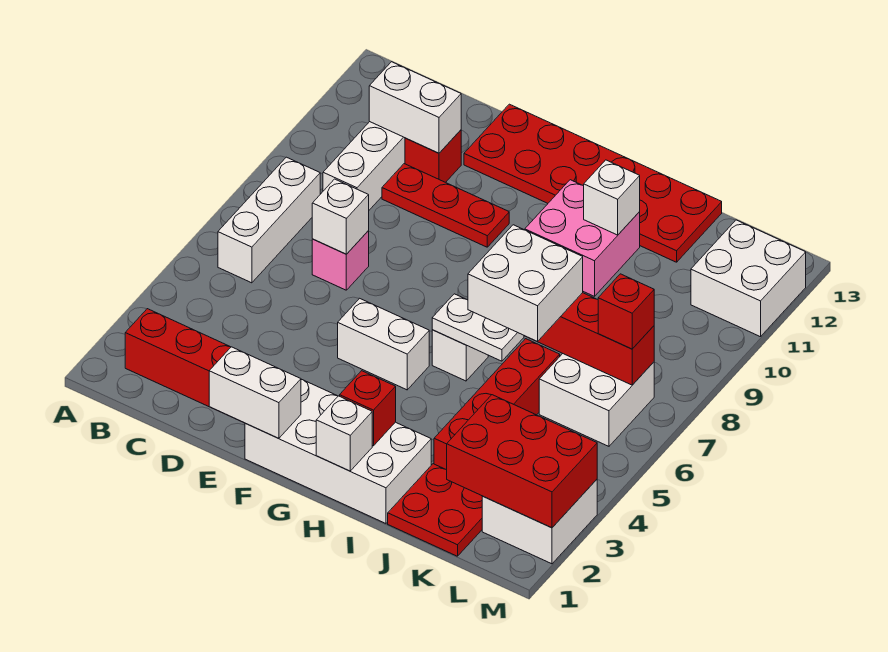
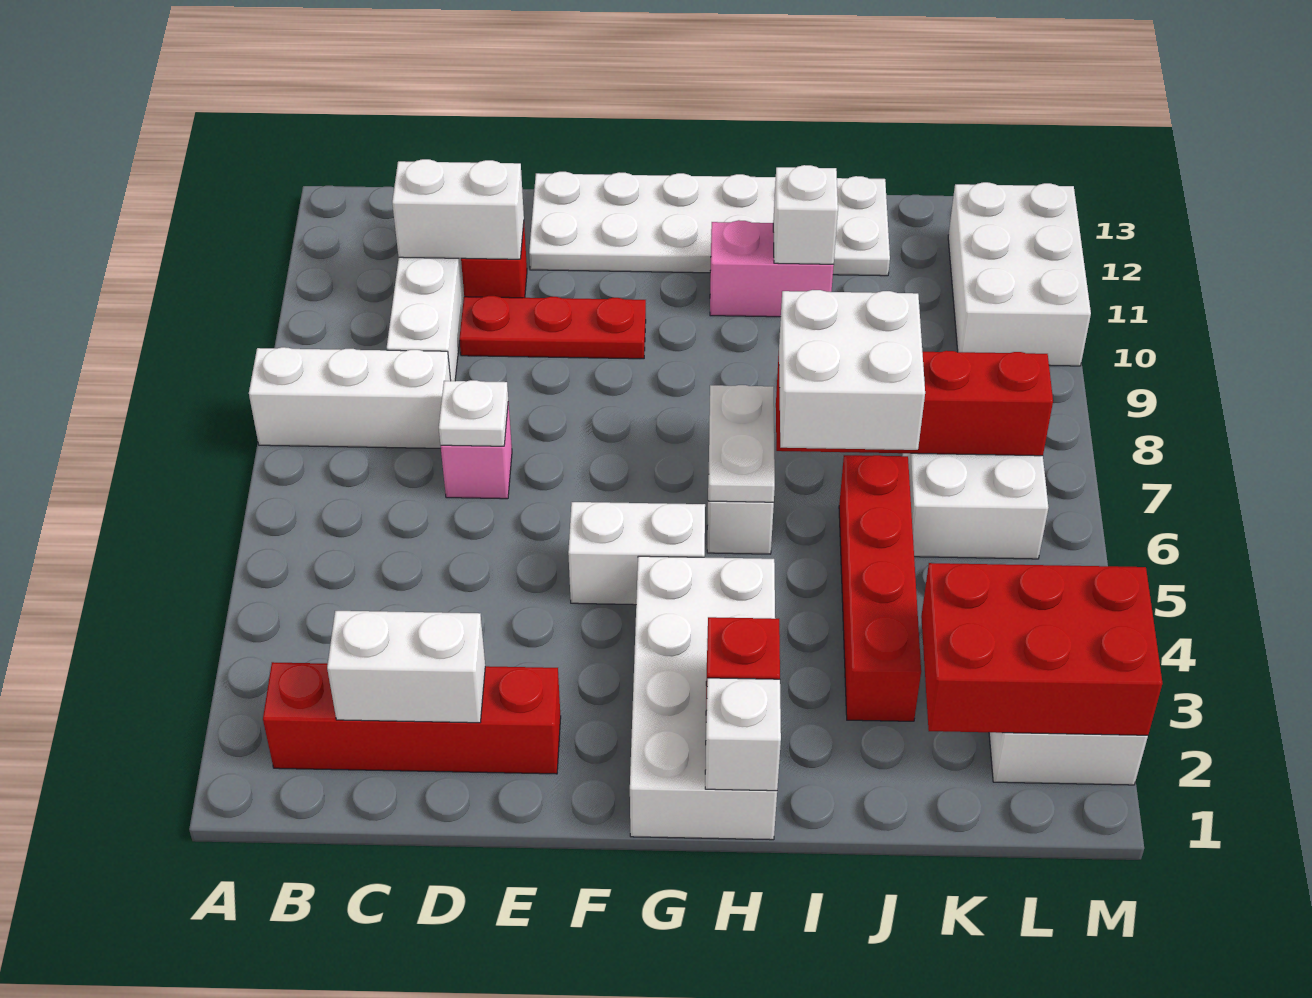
white 1x3 brick [218,157,320,283] -> white 1x3 brick turned to [249,347,451,448]
white 1x1 brick [312,179,369,254] -> white 1x1 plate [439,380,508,446]
white 1x2 brick [209,347,301,438] -> white 1x2 brick moved to [327,611,485,723]
red 2x6 plate [464,104,722,262] -> white 2x6 plate [529,172,890,276]
white 2x4 brick [245,379,431,523] -> white 2x4 brick turned to [630,556,777,840]
white 1x2 plate [432,294,524,361] -> white 1x2 plate turned to [709,385,775,502]
pink 2x2 brick [525,180,640,296] -> pink 1x2 brick [710,220,834,317]
red 2x2 plate [388,464,482,556] -> none
red 1x1 brick [598,274,654,349] -> none
white 2x2 brick [691,220,806,337] -> white 2x3 brick [948,182,1091,366]

